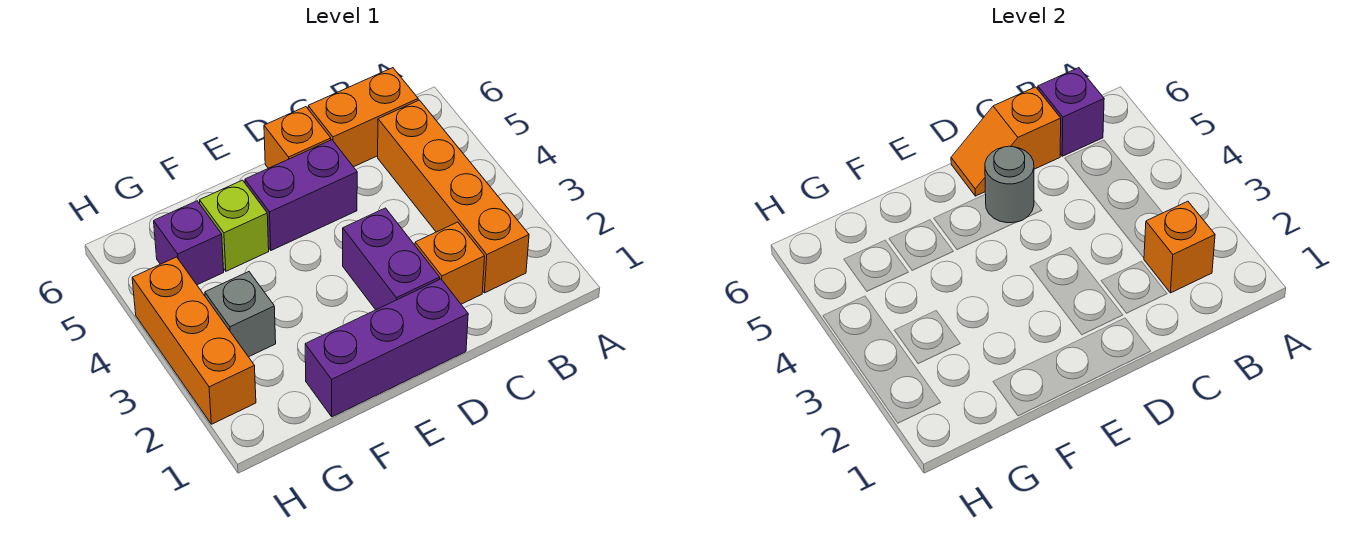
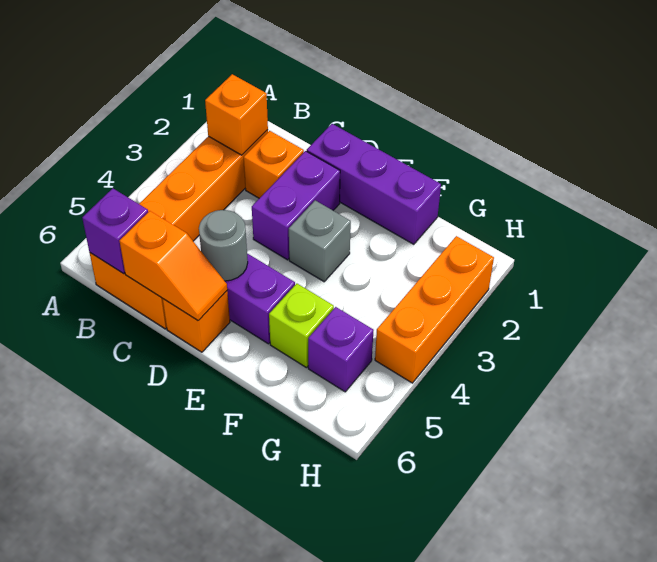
grey 1x1 brick [205,272,276,357] -> grey 1x1 brick moved to [289,200,351,282]

